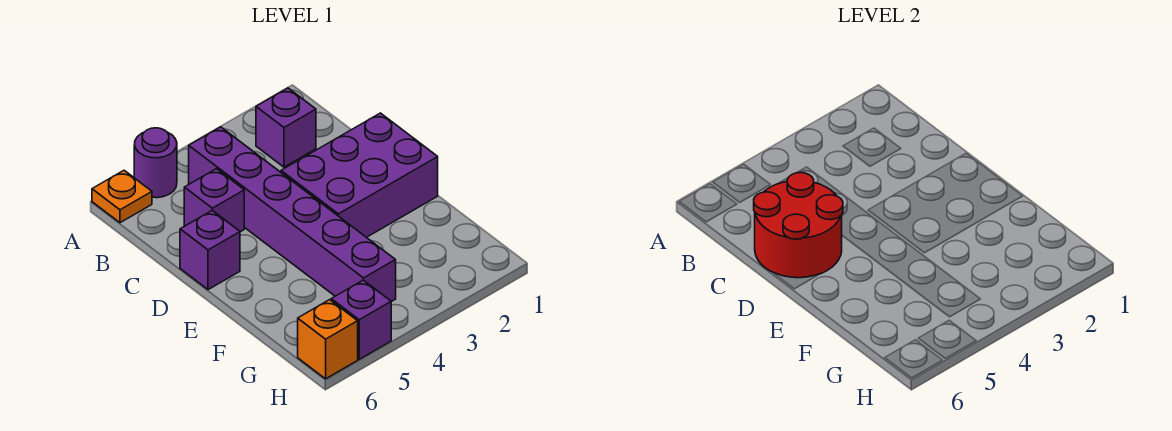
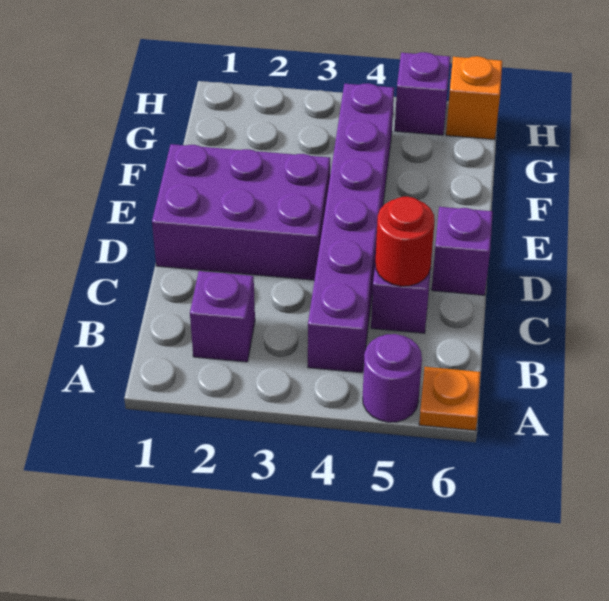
red 2x2 round brick [754,173,843,278] -> red 1x1 round brick [375,197,435,286]

